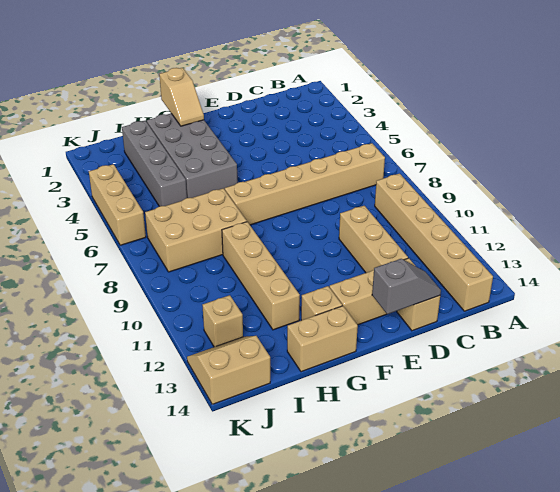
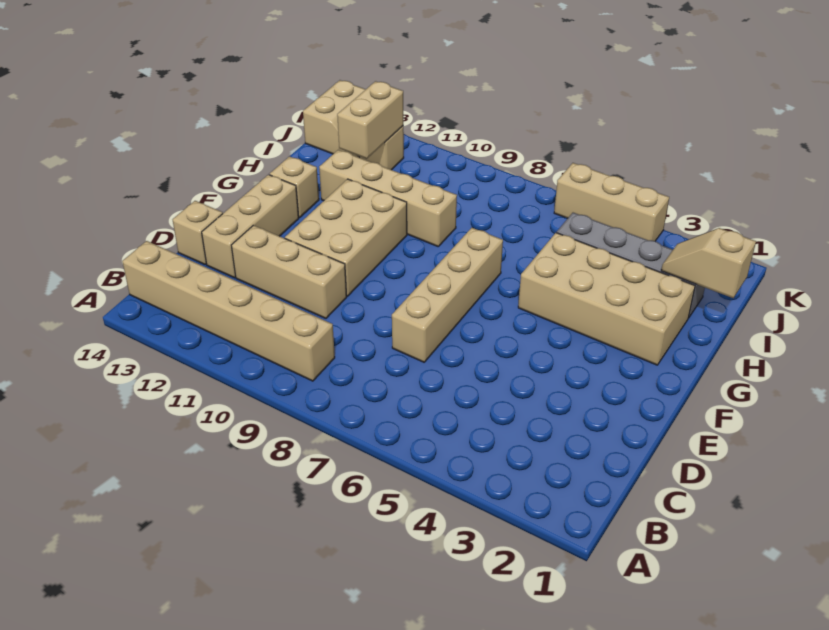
tan 1x6 brick [225,143,385,225] -> tan 1x4 brick [392,228,503,362]
grey 1x2 slope [372,259,441,314] -> none
tan 1x2 slope [159,68,204,126] -> tan 1x2 slope moved to [661,228,756,298]
grey 2x4 brick [147,114,238,198] -> tan 2x4 brick [518,233,695,365]
tan 1x2 brick [287,306,358,372] -> tan 1x2 brick moved to [337,81,403,159]
tan 2x3 brick [145,188,247,272] -> tan 2x3 brick moved to [285,179,407,296]

